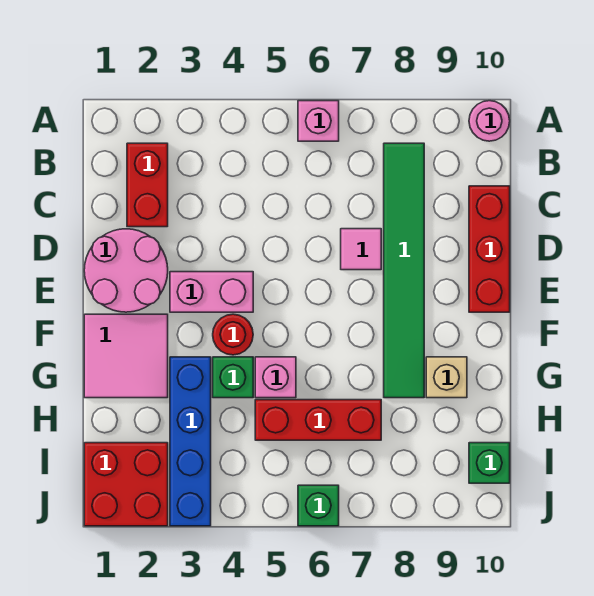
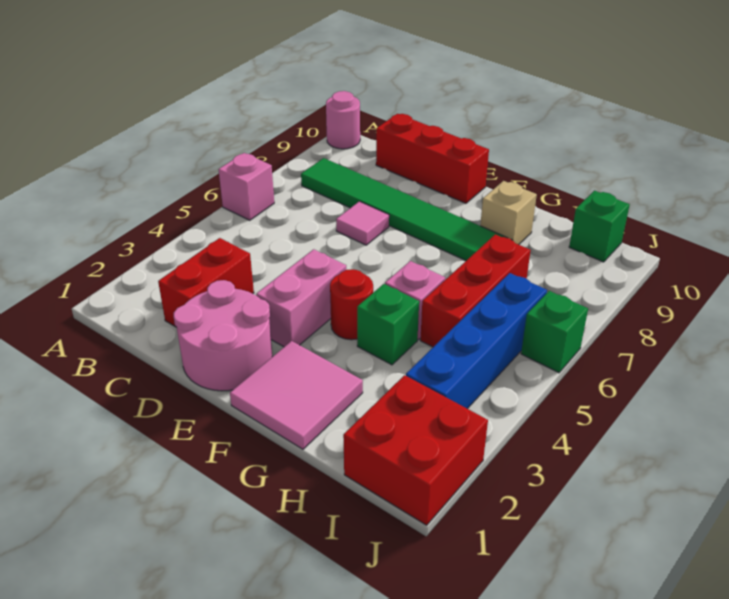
red 1x2 brick [127,143,168,227] -> red 1x2 brick turned to [158,238,254,327]
blue 1x4 brick [170,357,211,526] -> blue 1x4 brick turned to [406,273,547,409]

